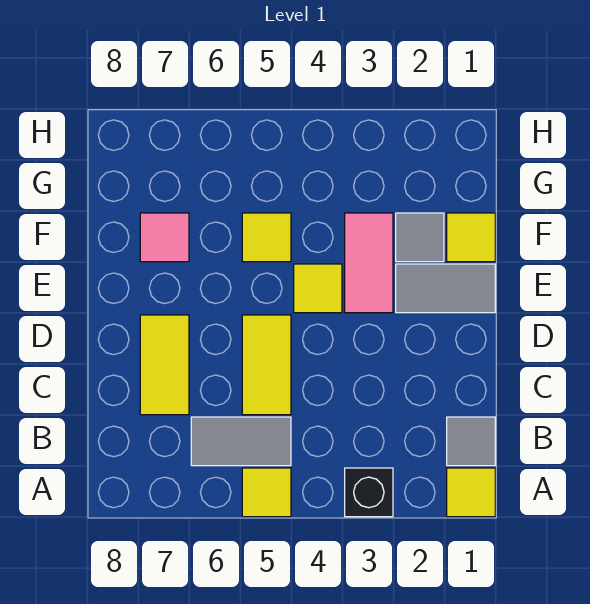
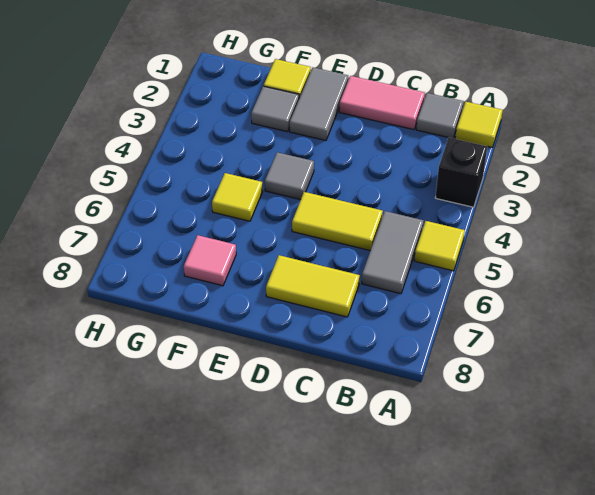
pink 1x2 tile [345,213,393,313] -> pink 1x2 tile moved to [339,76,425,130]
yellow 1x1 tile [294,264,342,313] -> grey 1x1 tile [265,152,314,200]

